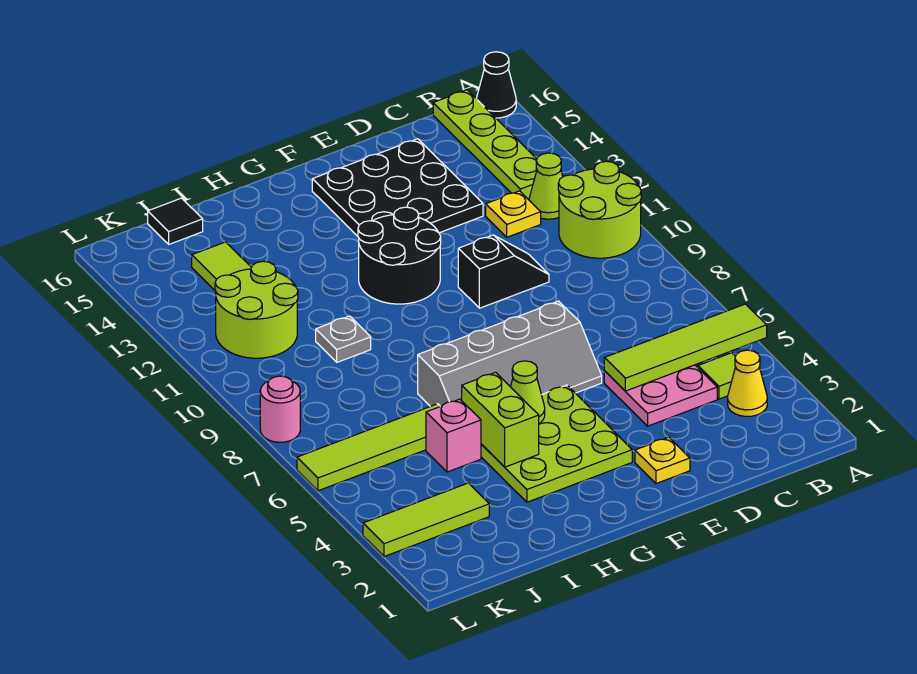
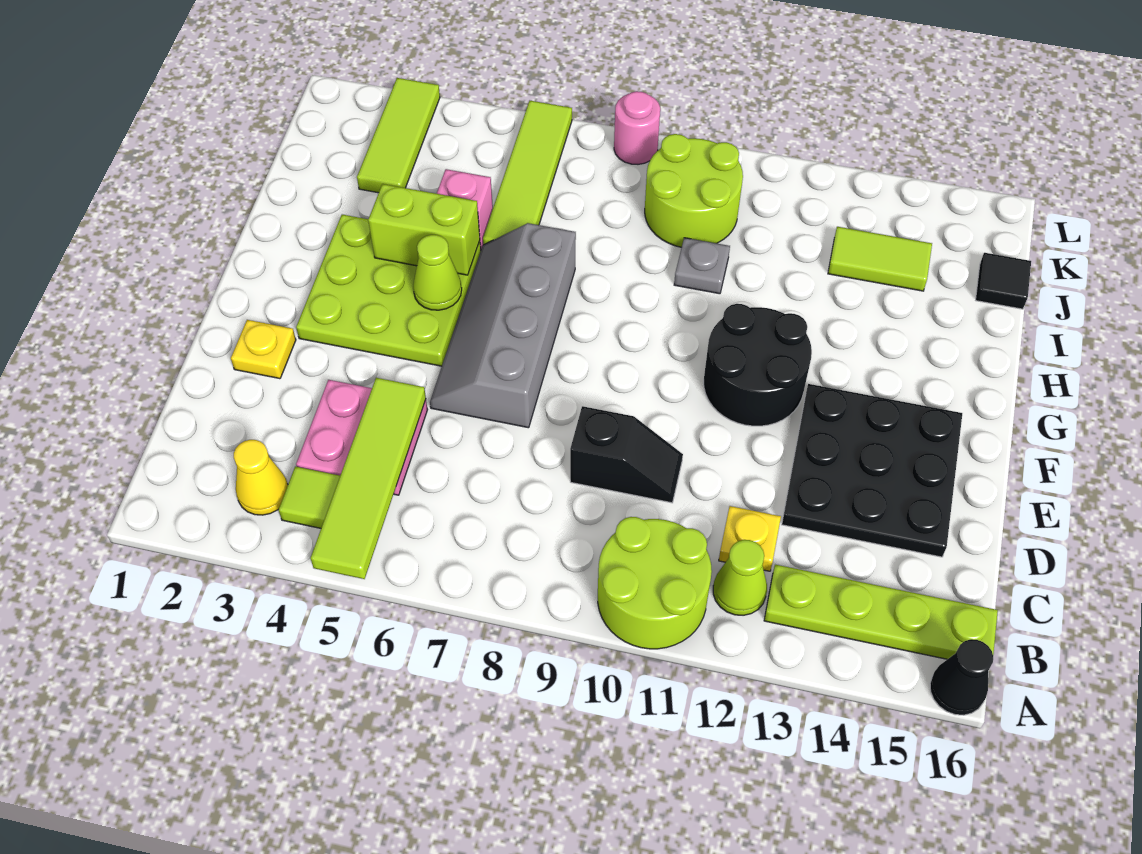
black 1x2 slope [458,235,549,308] -> black 1x2 slope turned to [570,406,683,503]
lime 2x2 round brick [215,261,298,358] -> lime 2x2 round brick moved to [645,134,743,247]

